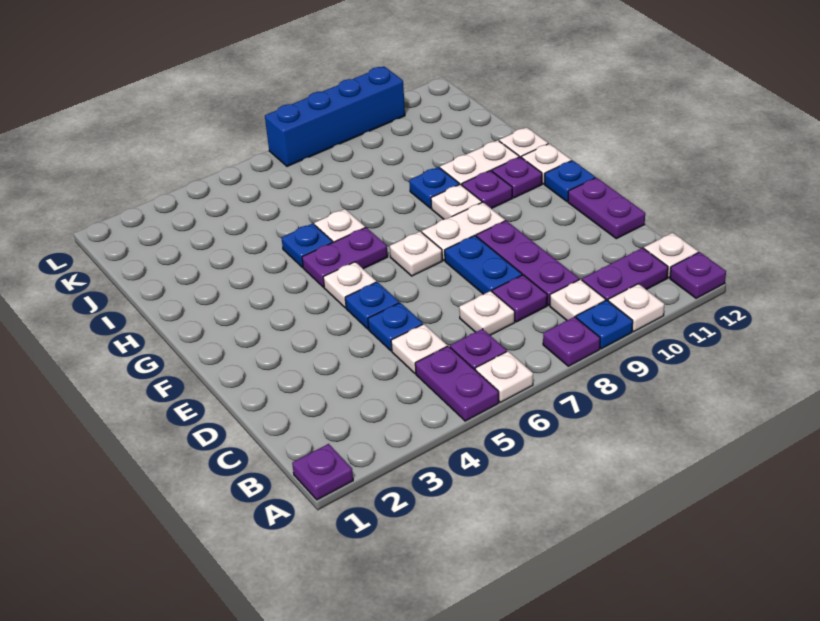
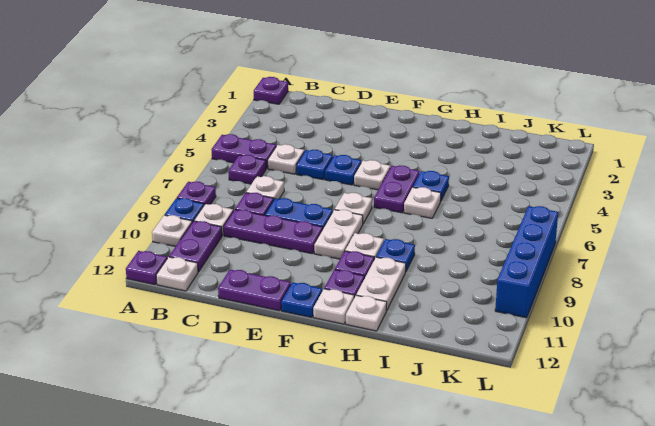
white 1x1 plate [475,351,533,402] -> none

